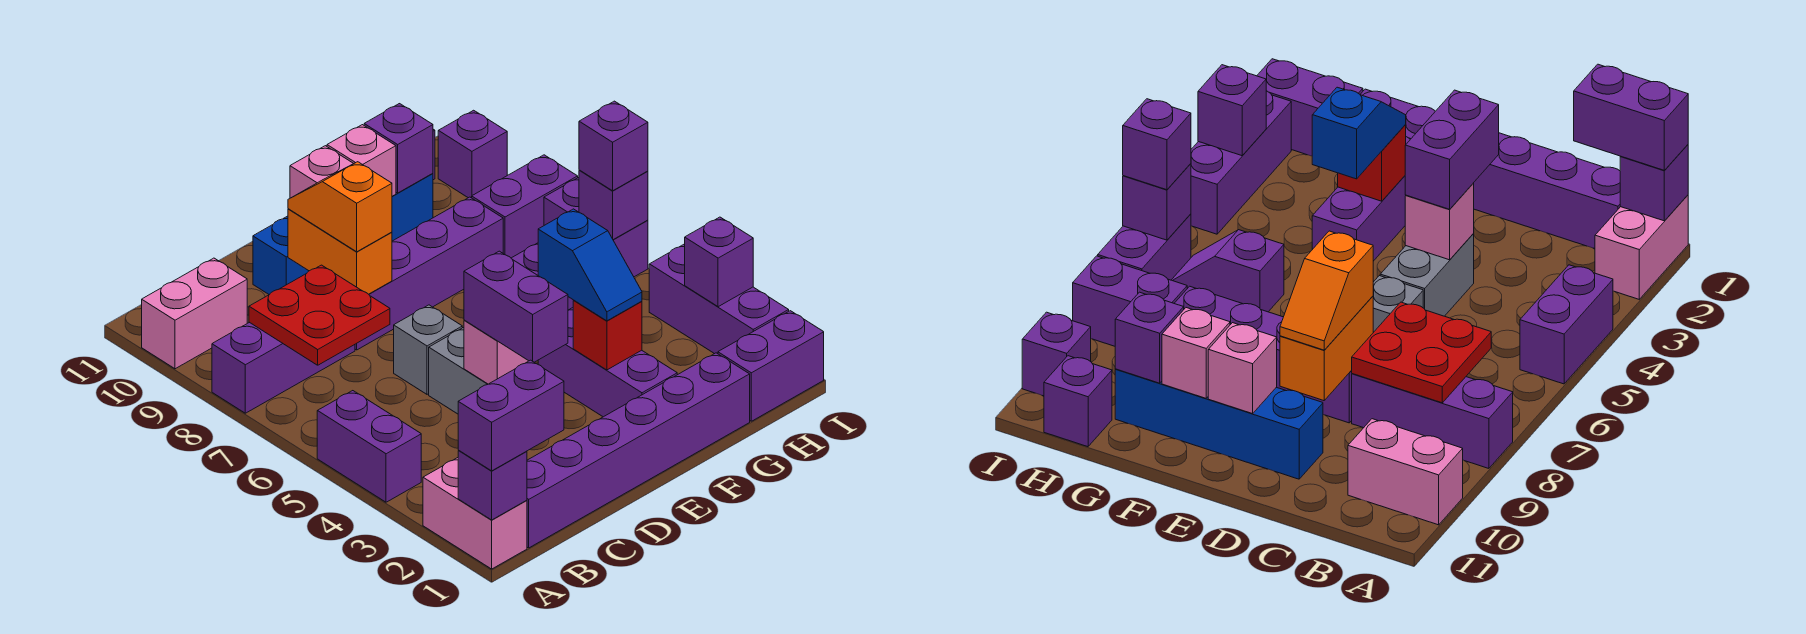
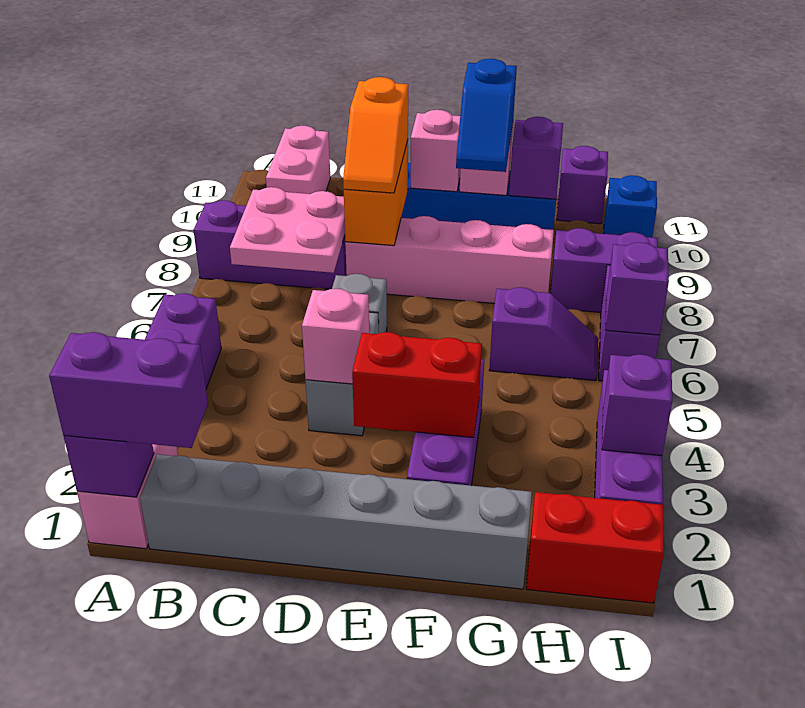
pink 1x2 brick [142,258,247,369] -> pink 1x2 brick turned to [266,126,330,194]
purple 1x6 brick [527,353,750,548] -> grey 1x6 brick [140,454,532,589]
red 2x2 plate [249,265,390,365] -> pink 2x2 plate [230,187,345,273]
purple 1x2 brick [464,251,568,362] -> none
purple 1x4 brick [355,197,503,350] -> pink 1x4 brick [345,216,554,303]
orange 1x2 slope [288,162,392,252] -> orange 1x2 slope turned to [343,77,408,193]
red 1x1 brick [573,301,642,370] -> red 1x2 brick [352,332,482,437]
blue 1x2 slope [538,209,642,321] -> blue 1x2 slope moved to [456,59,517,172]
purple 1x2 brick [718,311,824,421] -> red 1x2 brick [526,492,664,603]
purple 1x1 brick [579,101,648,191] -> none
purple 1x1 brick [438,110,507,198] -> blue 1x1 brick [603,175,657,238]

